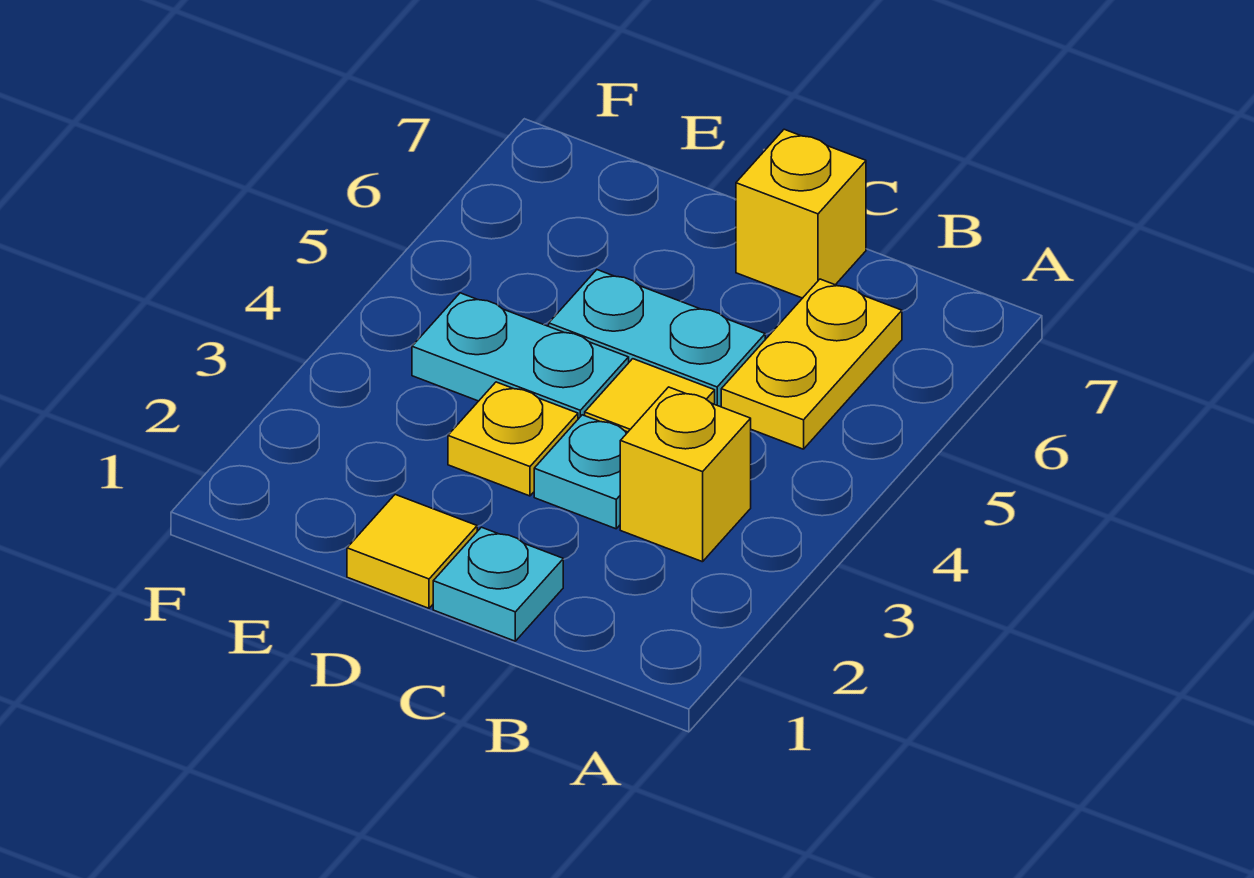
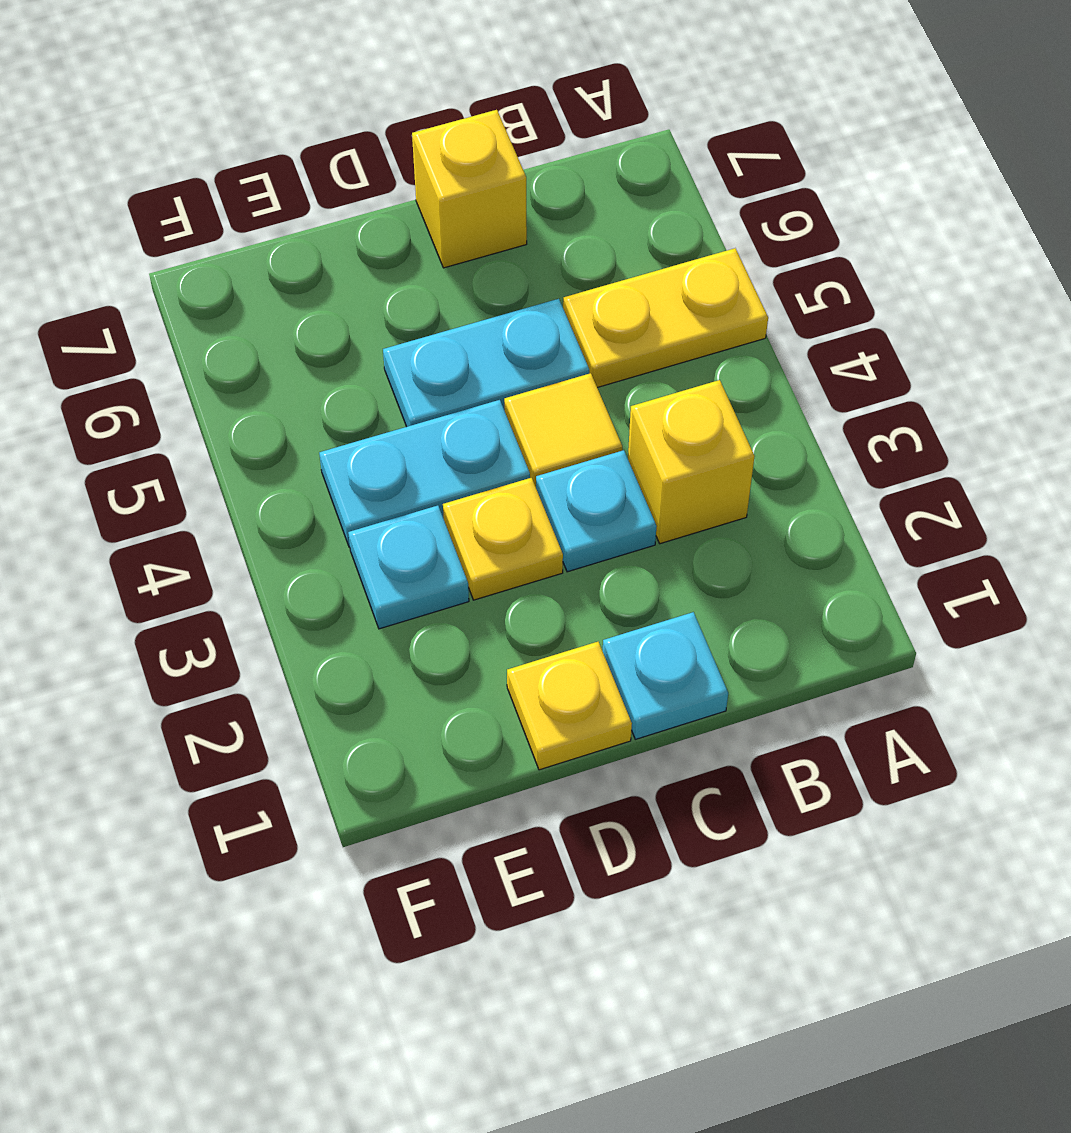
yellow 1x2 plate [721,279,902,449] -> yellow 1x2 plate turned to [563,248,768,388]
yellow 1x1 tile [347,495,477,608] -> yellow 1x1 plate [507,642,632,770]
none -> cyan 1x1 plate [348,505,469,629]

